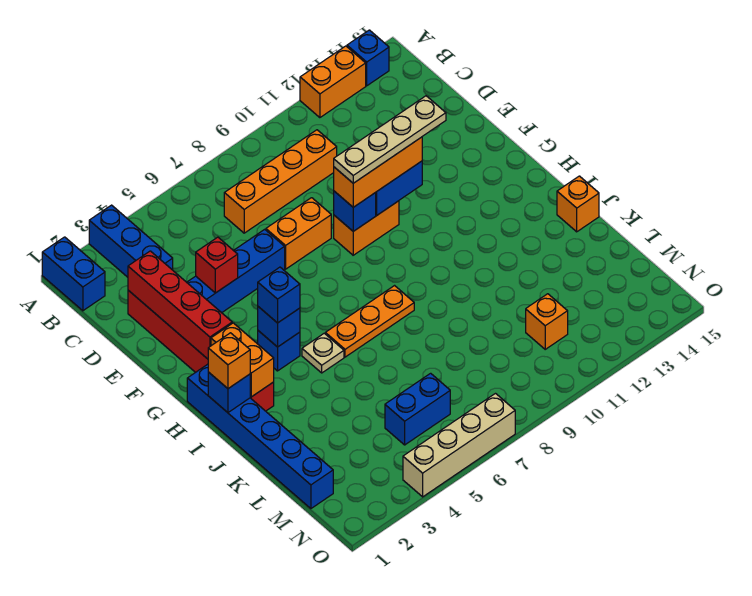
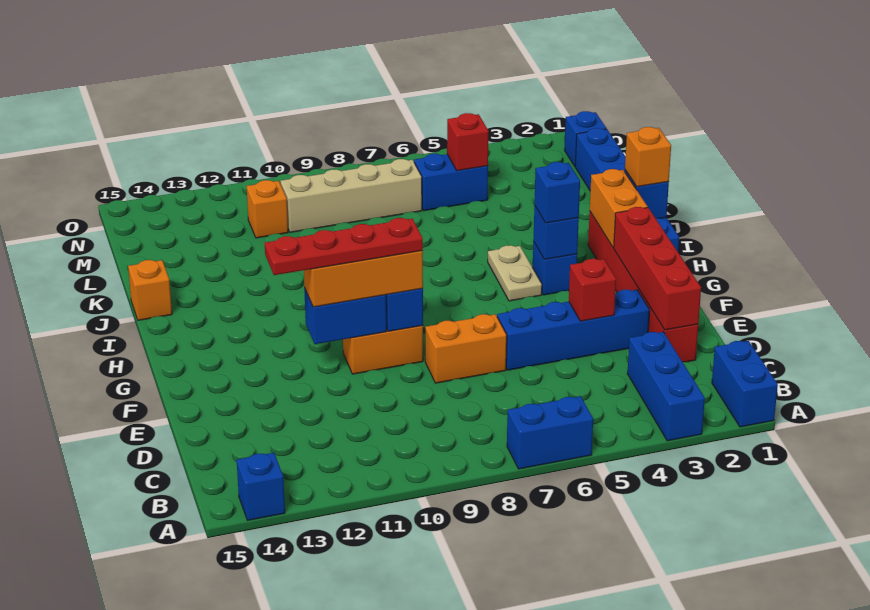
none -> blue 1x2 brick [507,396,593,469]
orange 1x2 brick [300,46,366,118] -> none
orange 1x4 brick [224,130,337,233] -> none
tan 1x4 plate [334,96,446,183] -> red 1x4 plate [265,218,423,275]
tan 1x1 plate [302,333,344,373] -> tan 1x2 plate [488,245,542,301]
orange 1x3 plate [325,286,414,357] -> none
none -> red 1x1 brick [447,113,489,171]
none -> blue 1x1 brick [565,111,606,166]
tan 1x4 brick [403,394,515,497] -> tan 1x4 brick moved to [281,159,422,232]

